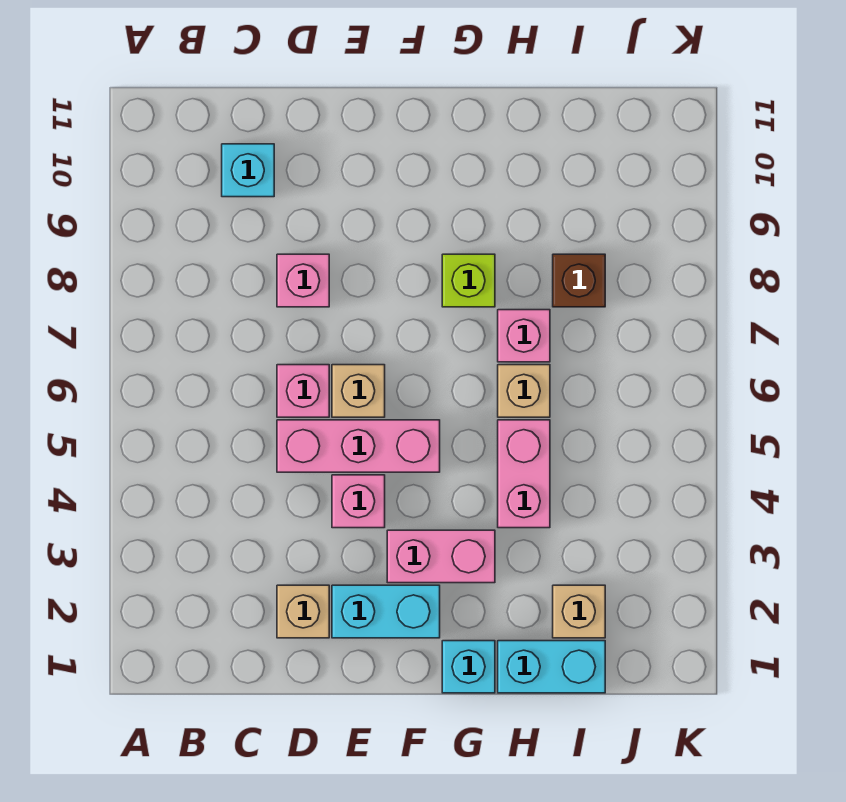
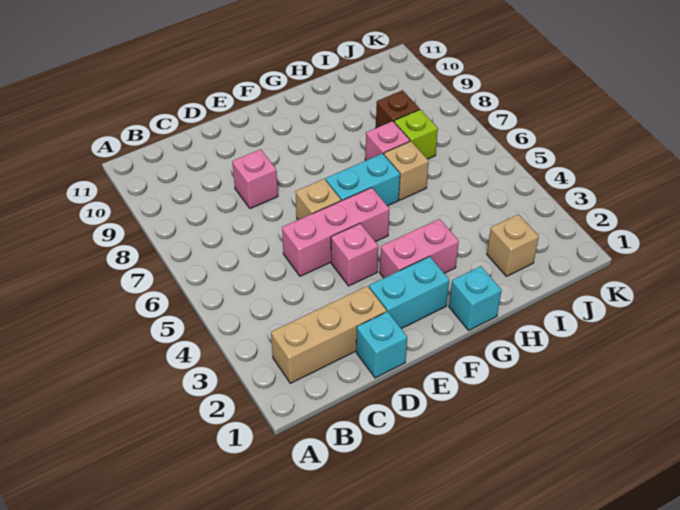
cyan 1x1 brick [222,144,274,197] -> cyan 1x1 brick moved to [356,312,407,378]
tan 1x1 brick [277,585,329,638] -> tan 1x3 brick [271,286,387,383]
pink 1x1 brick [277,365,329,417] -> none
lime 1x1 brick [442,254,495,307] -> lime 1x1 brick moved to [394,109,438,159]
cyan 1x2 brick [498,641,605,693] -> cyan 1x2 brick moved to [326,154,400,206]
pink 1x2 brick [498,420,550,528] -> none

